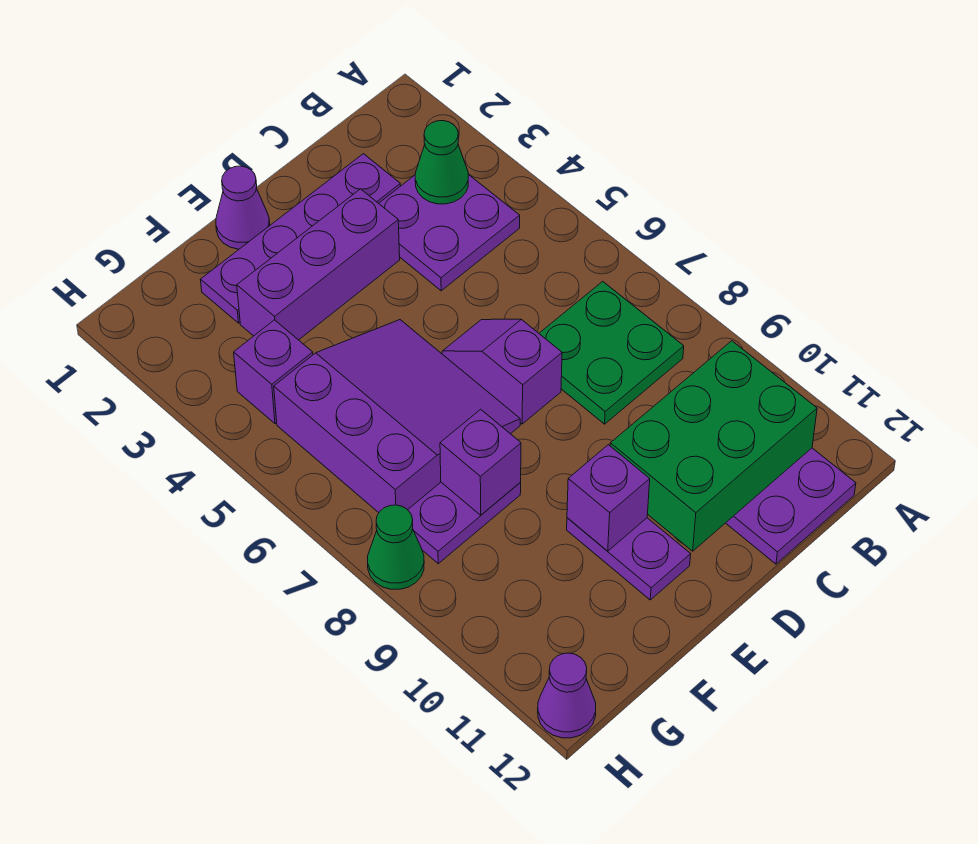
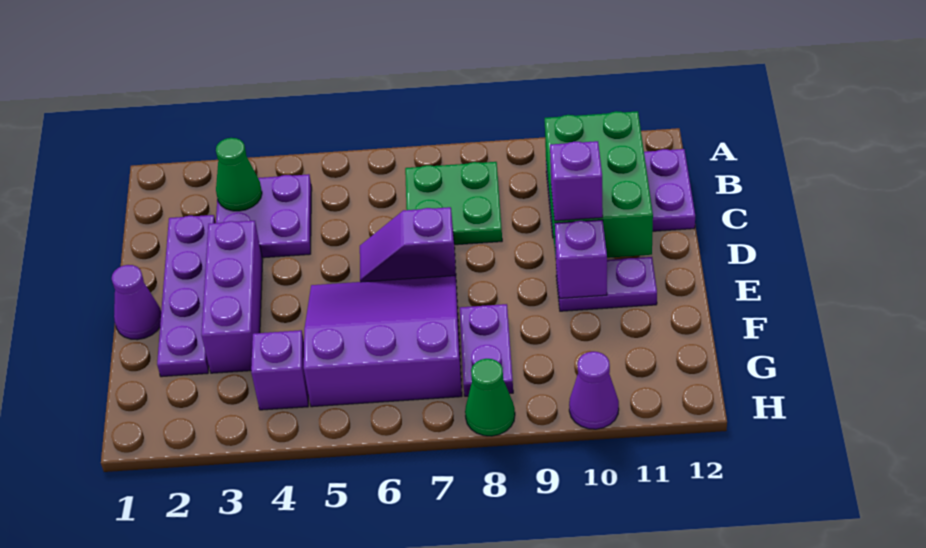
purple 1x1 brick [440,409,521,515] -> purple 1x1 brick moved to [550,141,603,221]
purple 1x1 cone [538,653,596,738] -> purple 1x1 cone moved to [569,352,619,429]

